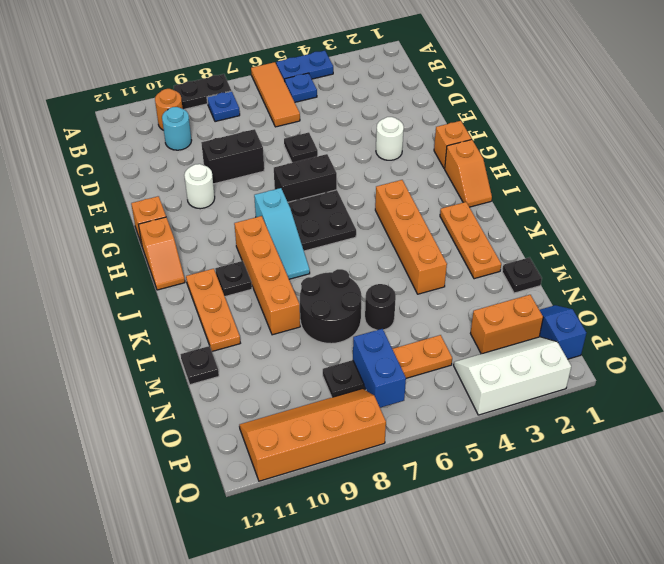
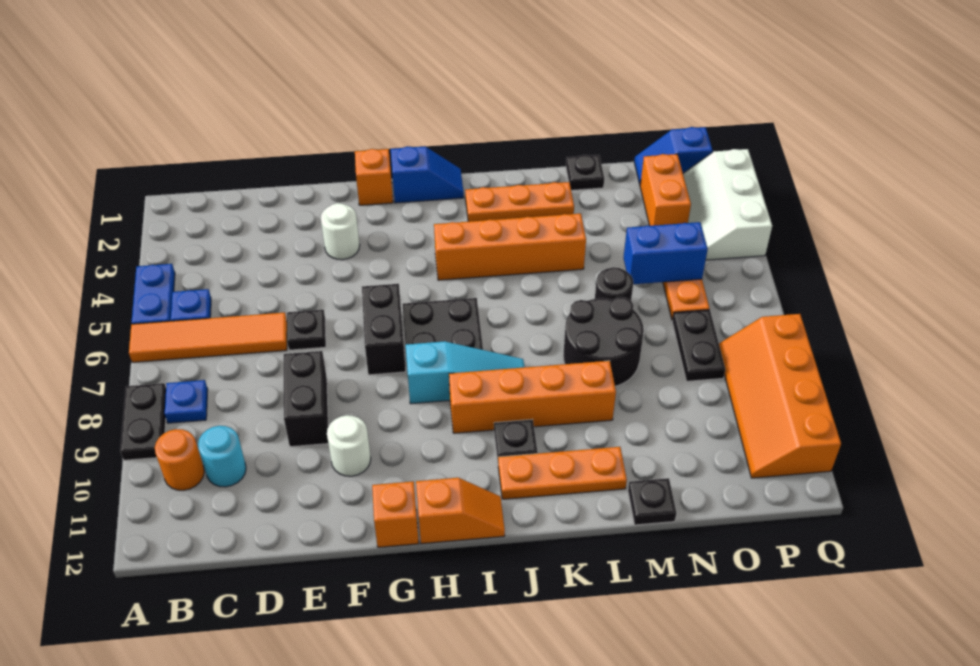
orange 1x3 tile [251,62,300,127] -> orange 1x4 tile [129,313,287,362]
orange 1x2 slope [445,139,492,207] -> blue 1x2 slope [391,146,464,203]
blue 1x2 brick [353,329,406,408] -> blue 1x2 brick moved to [623,222,708,284]

